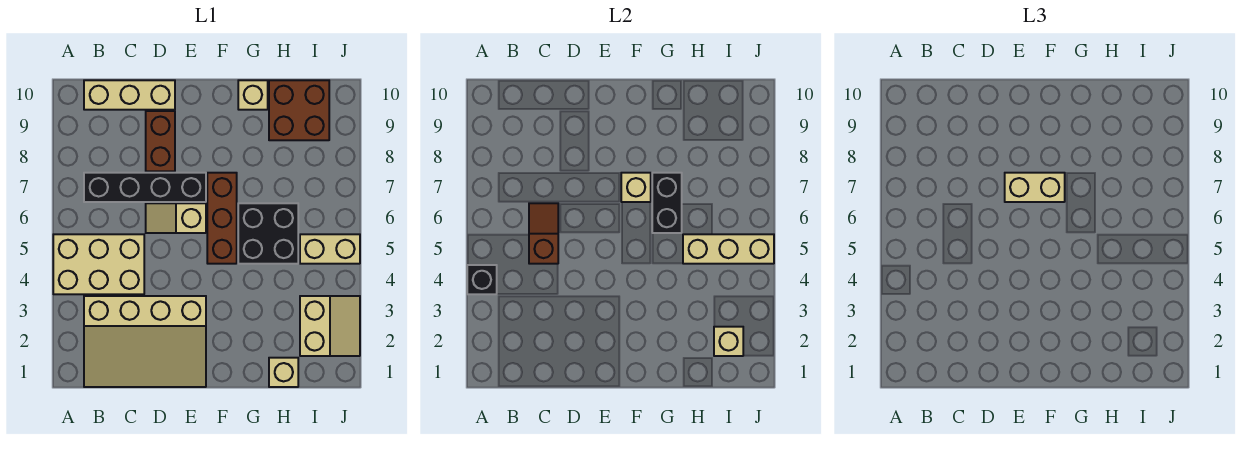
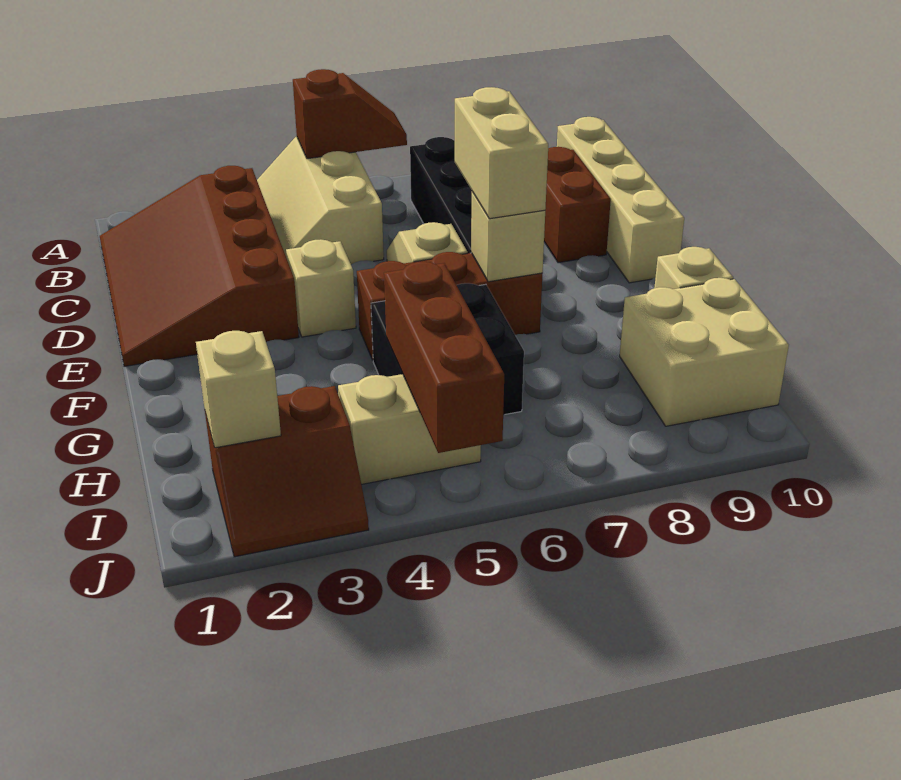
tan 2x3 brick [53,234,144,294] -> tan 2x3 slope [257,137,384,264]
black 1x1 brick [467,265,497,294] -> none
tan 3x4 slope [84,296,206,387] -> brown 3x4 slope [100,166,299,366]
tan 1x3 brick [84,80,175,110] -> tan 1x4 brick [557,117,684,283]
brown 1x2 slope [529,203,558,264] -> brown 1x2 slope moved to [293,69,407,159]
brown 1x2 brick [146,111,175,171] -> brown 1x2 brick turned to [544,147,611,263]
black 1x2 brick [652,173,682,233] -> none
tan 1x1 brick [269,358,298,387] -> tan 1x1 brick moved to [286,239,356,337]
tan 1x3 brick [683,234,774,264] -> brown 1x3 brick [384,262,504,453]
brown 2x2 brick [269,80,329,140] -> tan 2x2 brick [620,278,789,426]
tan 2x2 slope [300,296,360,356] -> brown 2x2 slope [205,386,369,557]
tan 1x2 brick [300,234,360,264] -> tan 1x2 brick turned to [338,374,481,485]

